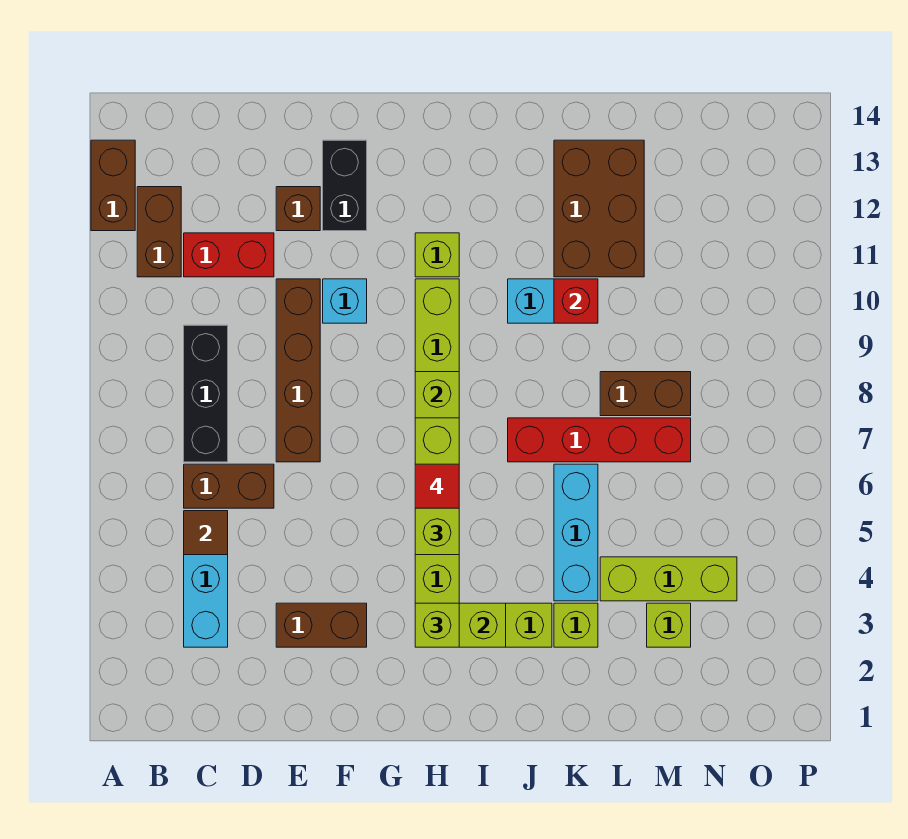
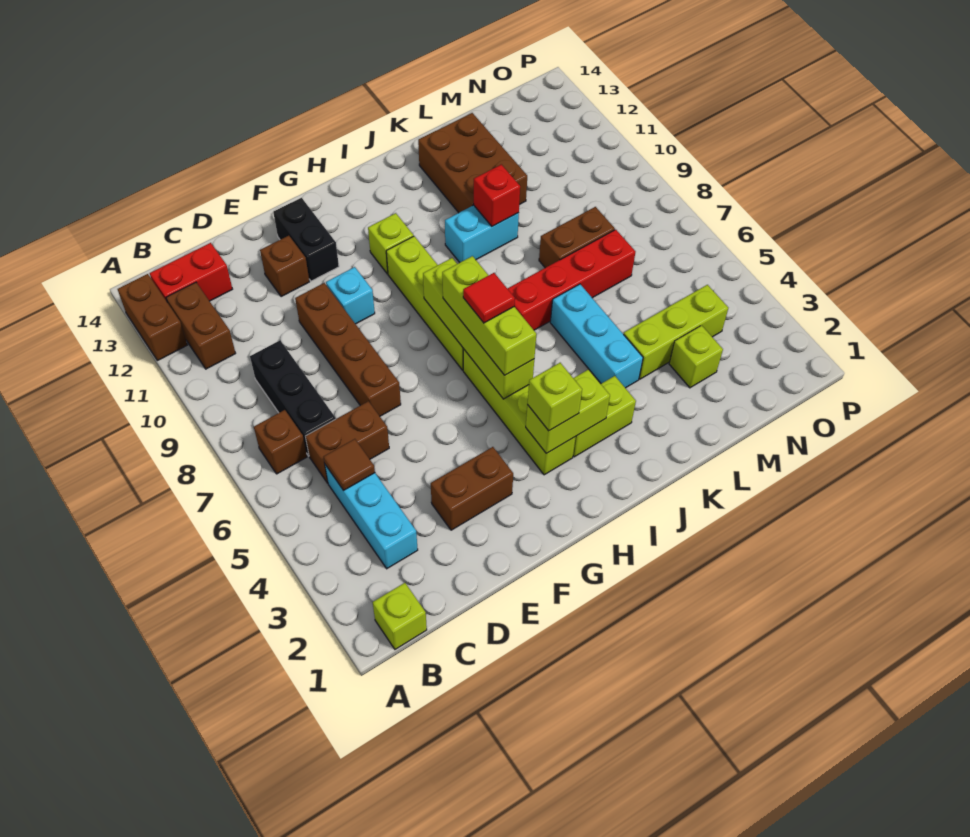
none -> brown 1x1 brick [254,410,307,474]
red 1x2 brick [184,233,274,277] -> red 1x2 brick moved to [150,243,232,301]
lime 1x1 brick [554,603,598,647] -> lime 1x1 brick moved to [373,583,427,649]

